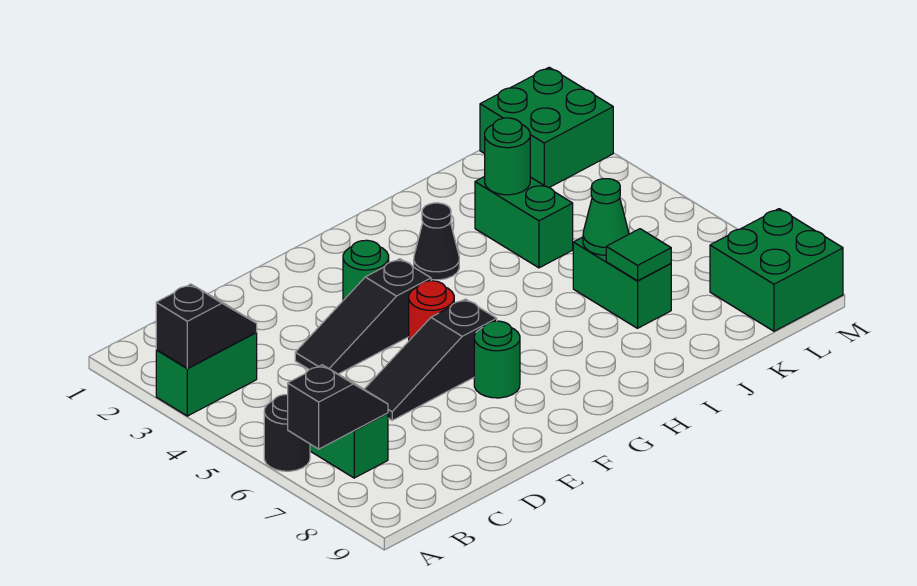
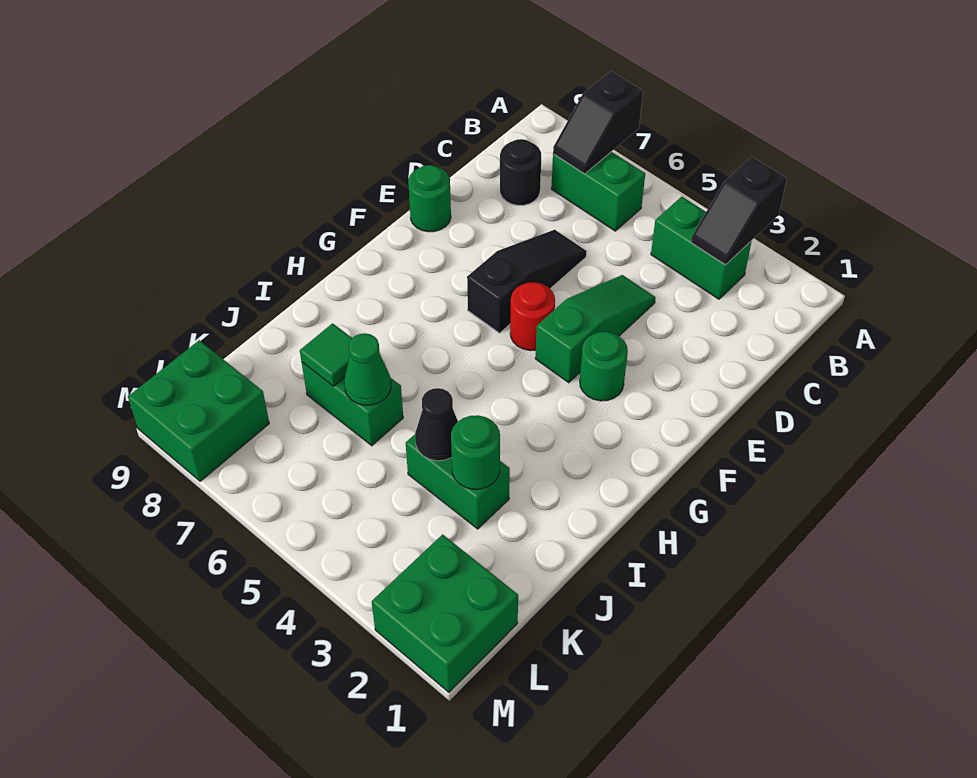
green 1x2 brick [156,333,257,416] -> green 1x2 brick turned to [651,197,752,299]
black 1x1 round brick [264,395,310,471] -> black 1x1 round brick moved to [500,139,541,205]
black 1x3 slope [295,259,431,374] -> green 1x3 slope [535,275,655,383]
green 1x1 round brick [474,321,520,398] -> green 1x1 round brick moved to [408,165,451,232]
black 1x1 cone [414,203,459,280] -> black 1x1 cone moved to [415,388,458,461]

